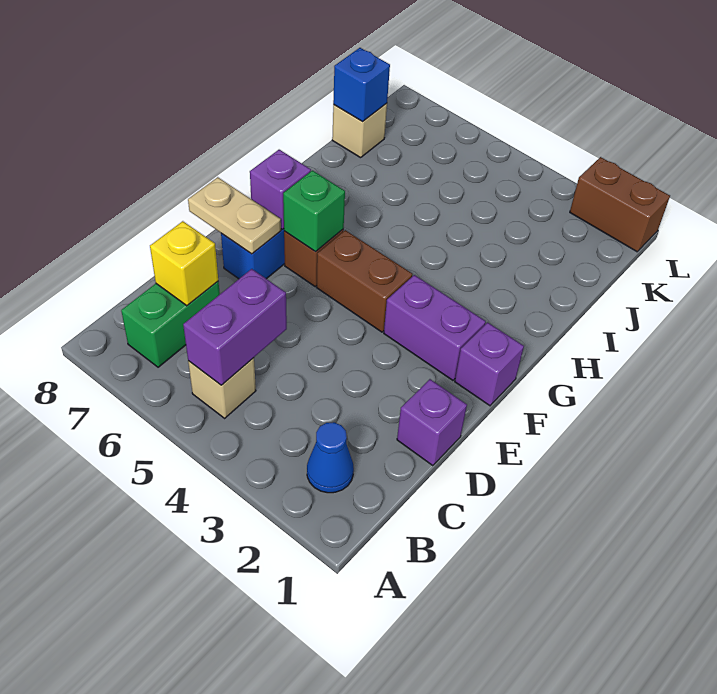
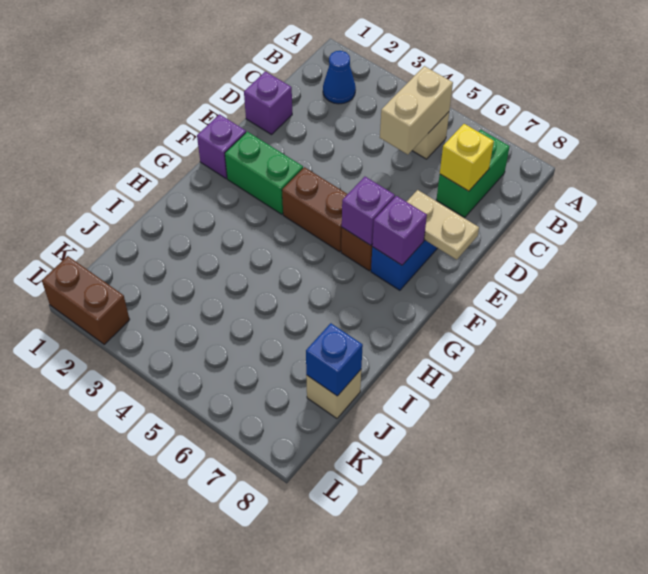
purple 1x2 brick [183,269,287,385] -> tan 1x2 brick [380,66,453,155]
purple 1x2 brick [384,275,486,380] -> green 1x2 brick [225,132,303,214]
green 1x1 brick [283,171,345,252] -> purple 1x1 brick [342,177,395,245]

